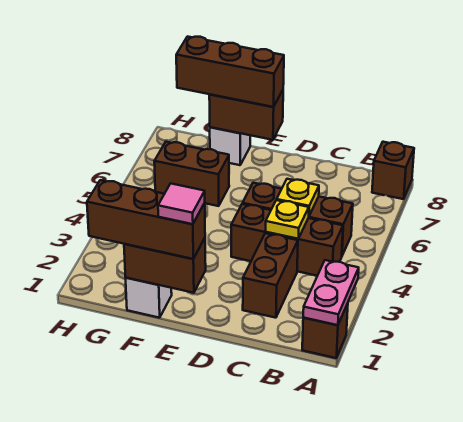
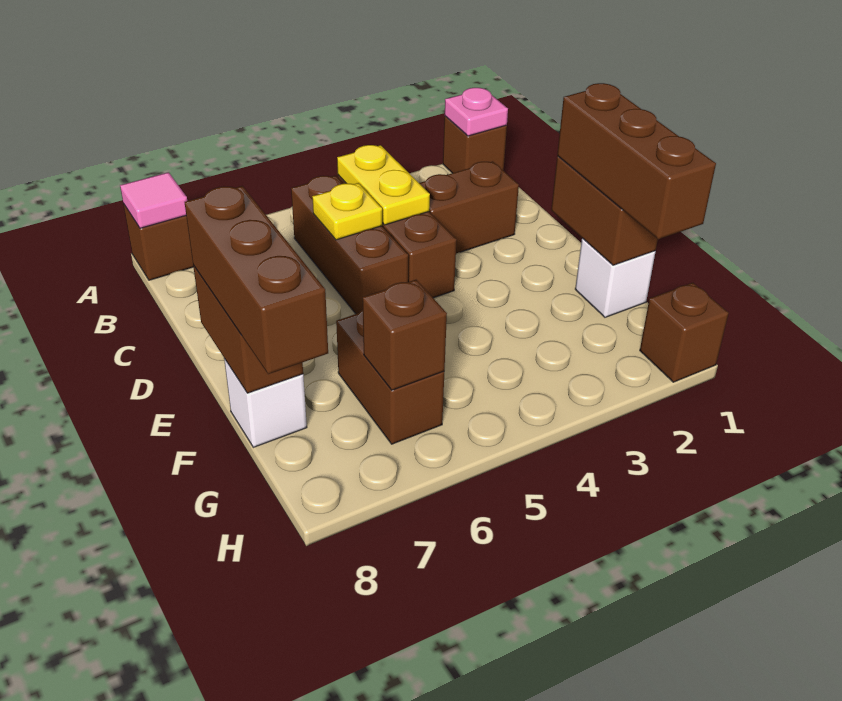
pink 1x2 plate [303,260,359,325] -> pink 1x1 plate [445,88,508,136]
yellow 1x1 plate [266,200,309,239] -> yellow 1x2 plate [337,145,430,225]
pink 1x1 tile [158,184,205,224] -> pink 1x1 tile moved to [120,172,187,228]
none -> brown 1x1 brick [363,280,447,390]
none -> brown 1x1 brick [640,283,729,382]

